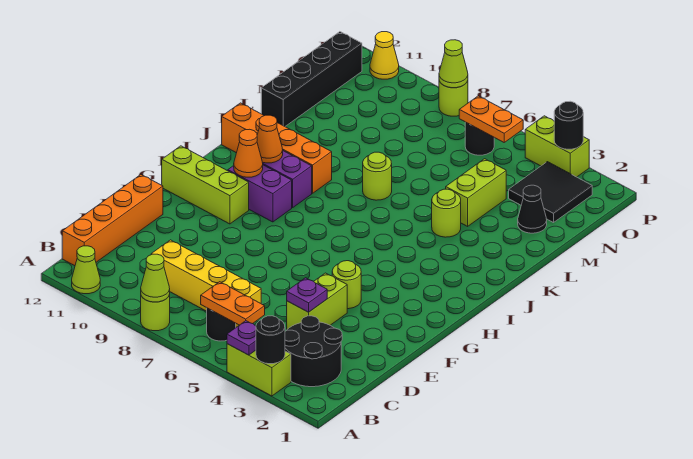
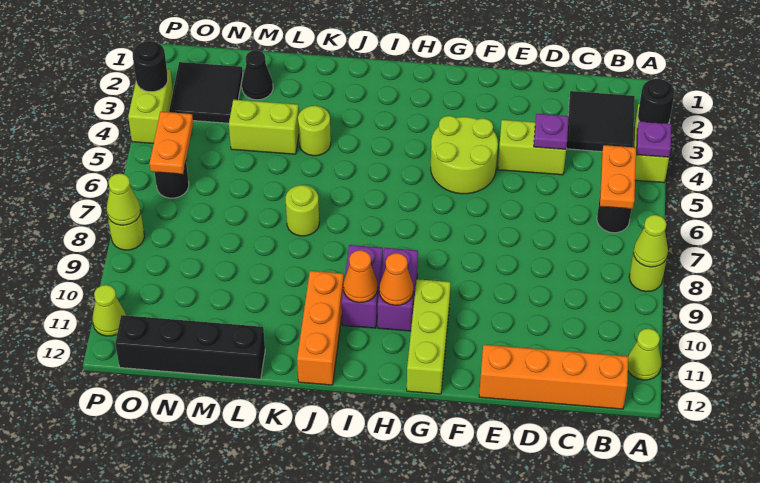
black 2x2 round brick [285,316,342,387] -> black 2x2 tile [566,91,635,152]
yellow 1x4 brick [151,240,261,327] -> none
lime 1x1 round brick [332,261,361,309] -> lime 2x2 round brick [431,116,498,194]
orange 1x4 brick [222,103,332,193] -> orange 1x3 brick [297,271,344,385]
yellow 1x1 cone [370,32,399,79] -> lime 1x1 cone [93,285,126,336]

